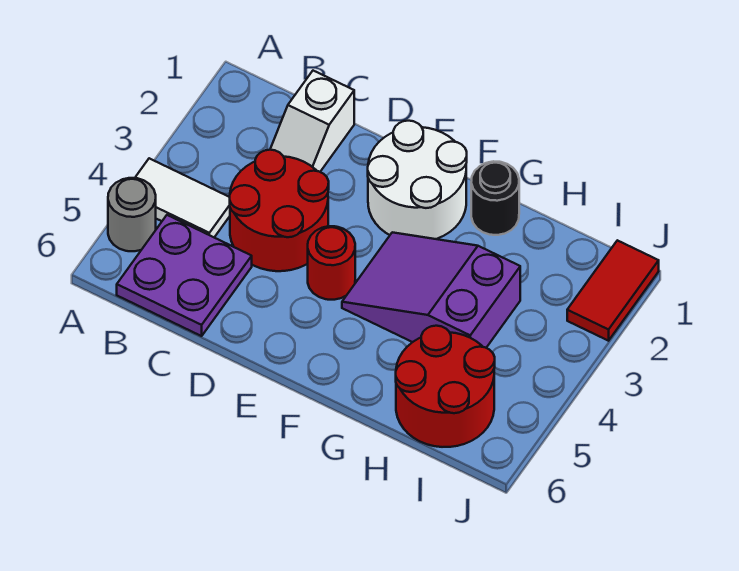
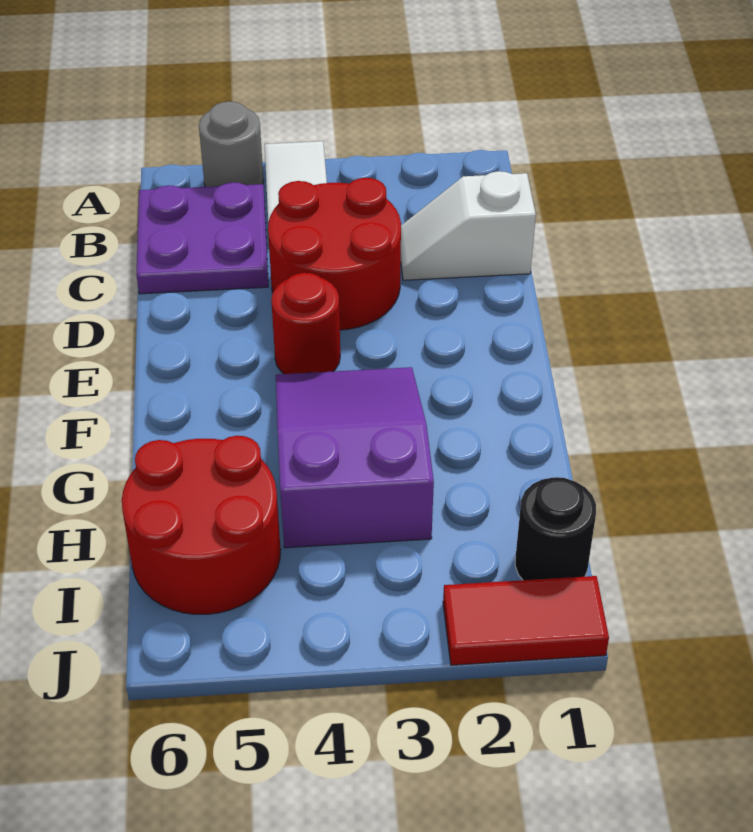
white 2x2 round brick [368,121,467,239] -> none
black 1x1 round brick [471,161,519,235] -> black 1x1 round brick moved to [515,477,596,580]

